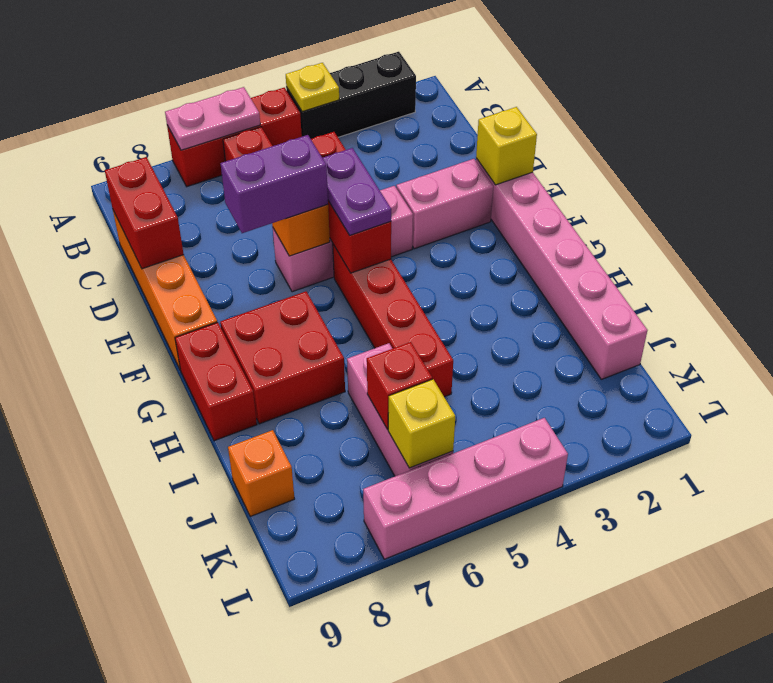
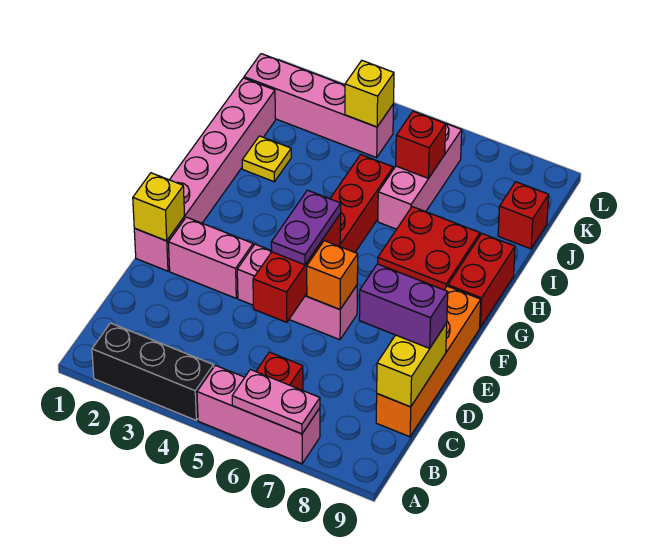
yellow 1x1 plate [286,63,339,112] -> yellow 1x1 plate moved to [242,136,291,182]
red 1x3 brick [167,88,302,187] -> pink 1x3 brick [197,365,320,464]
red 1x2 brick [105,157,184,269] -> yellow 1x2 brick [377,323,447,407]
purple 1x2 brick [220,135,328,233] -> purple 1x2 brick moved to [359,264,448,348]
orange 1x1 brick [228,430,294,516] -> red 1x1 brick [498,182,549,249]
yellow 1x1 brick [388,379,455,468] -> yellow 1x1 brick moved to [345,61,394,127]
pink 1x4 brick [363,418,568,559] -> pink 1x4 brick moved to [244,54,394,157]

